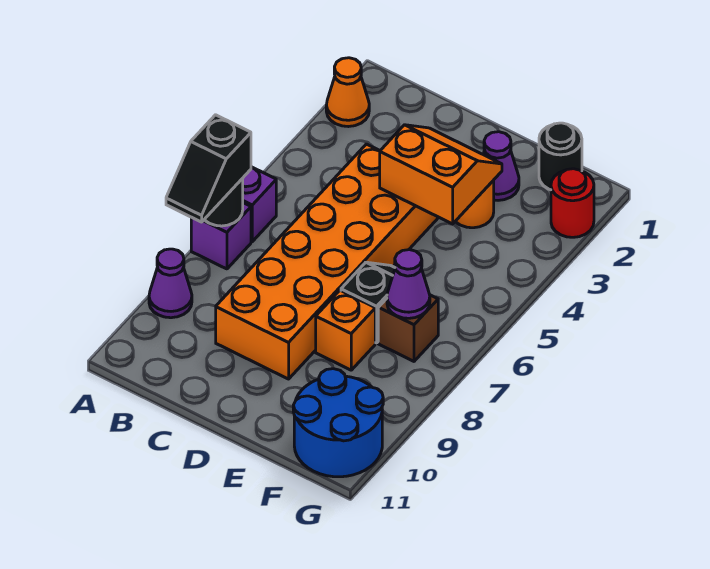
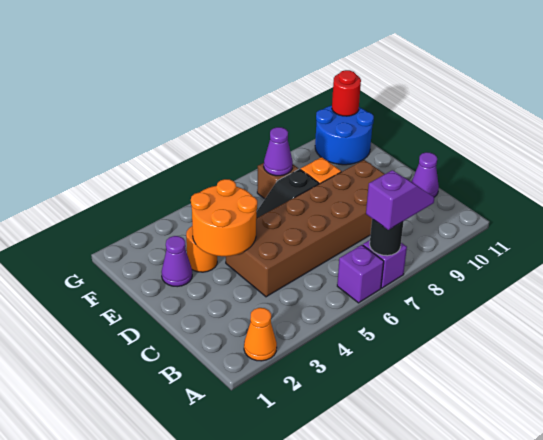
black 1x2 slope [166,115,251,222] -> purple 1x2 slope [366,170,434,230]
purple 1x1 cone [149,249,192,318] -> purple 1x1 cone moved to [412,152,439,197]
orange 2x6 brick [216,144,439,379] -> brown 2x6 brick [226,160,385,297]
orange 2x2 slope [380,125,502,224] -> orange 2x2 round brick [191,179,257,256]
black 1x1 round brick [539,123,582,190] -> none
red 1x1 round brick [551,169,594,237] -> red 1x1 round brick moved to [332,70,361,116]

